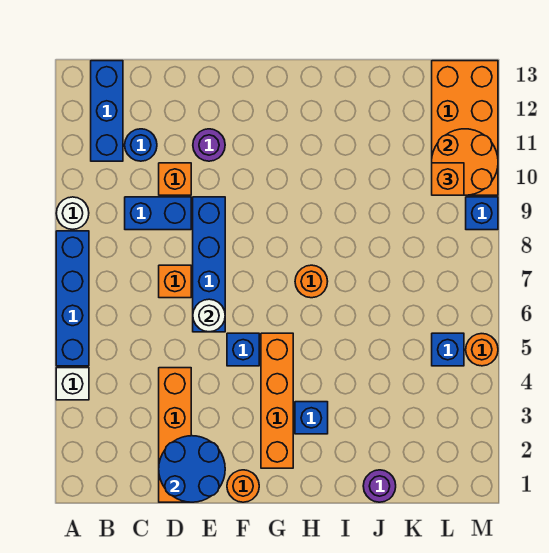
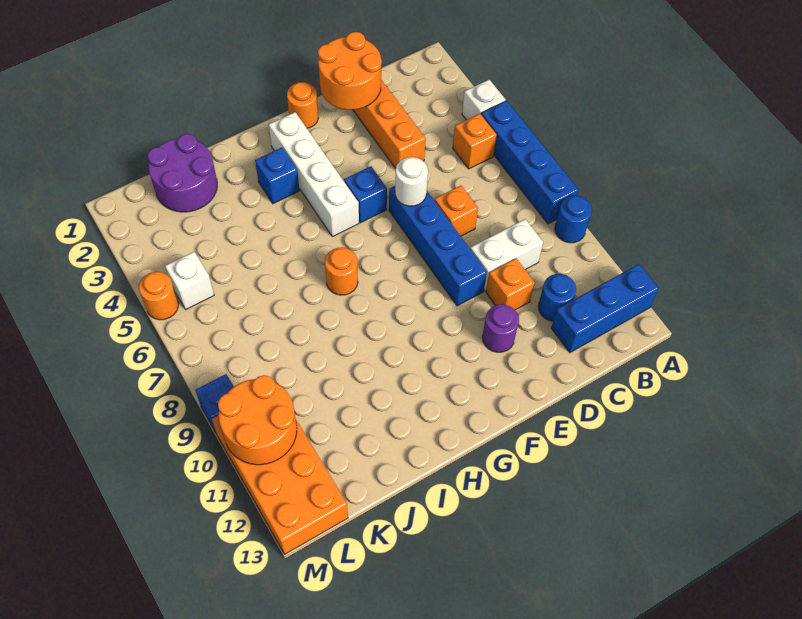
white 1x1 round brick [56,197,89,229] -> blue 1x1 round brick [555,196,592,243]
blue 1x3 brick [91,61,123,161] -> blue 1x3 brick turned to [551,264,659,353]
blue 1x2 brick [125,197,191,230] -> white 1x2 brick [470,219,543,291]
blue 2x2 round brick [159,436,225,502] -> orange 2x2 round brick [318,32,382,110]
orange 1x4 brick [261,333,293,468] -> white 1x4 brick [269,112,359,237]
purple 1x1 round brick [363,470,396,502] -> purple 2x2 round brick [148,134,217,212]
blue 1x1 brick [432,333,464,366] -> white 1x1 brick [165,252,214,310]
orange 1x1 brick [432,163,464,195] -> orange 1x1 brick moved to [453,114,497,169]

